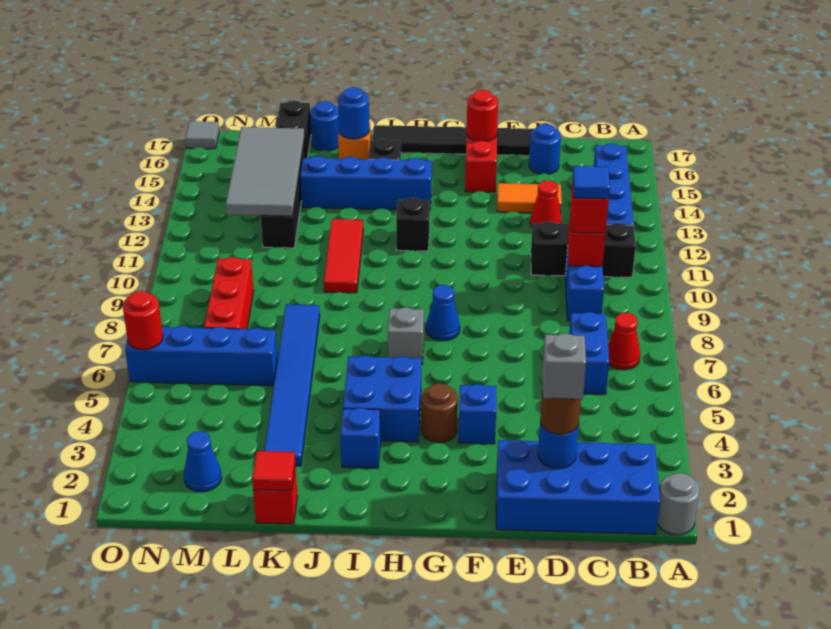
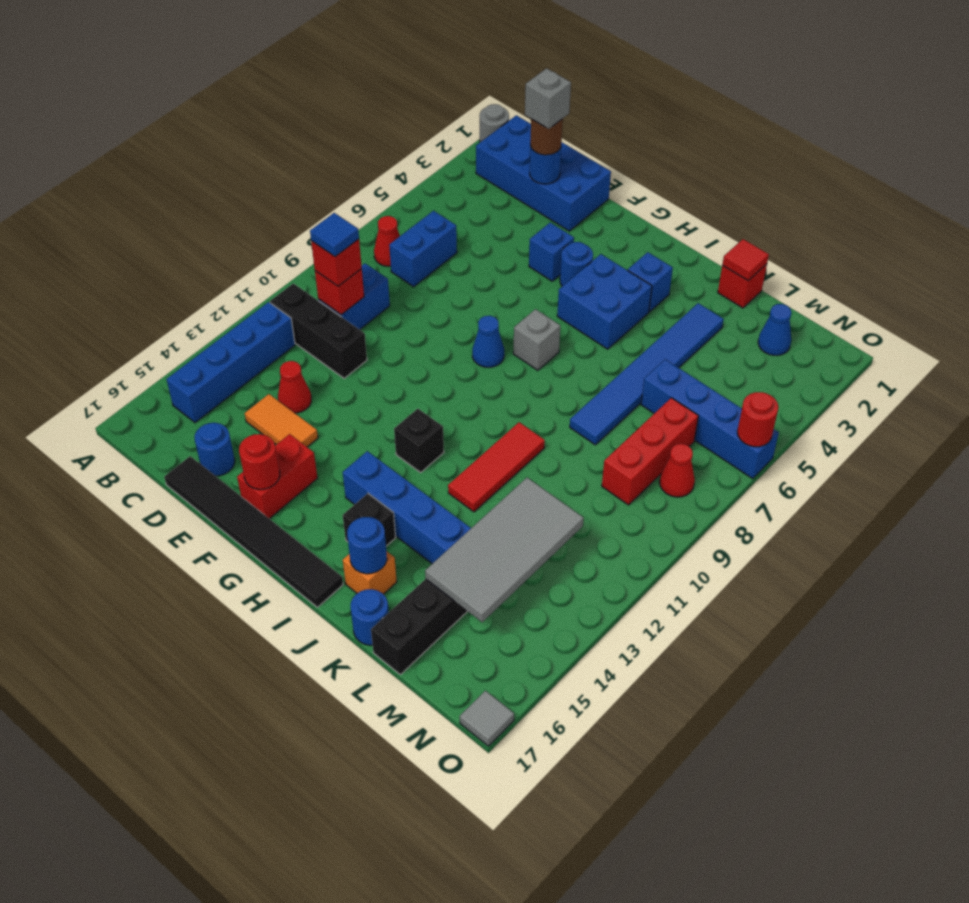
brown 1x1 round brick [421,383,458,442] -> blue 1x1 round brick [560,242,593,286]
none -> red 1x1 cone [660,444,695,497]

